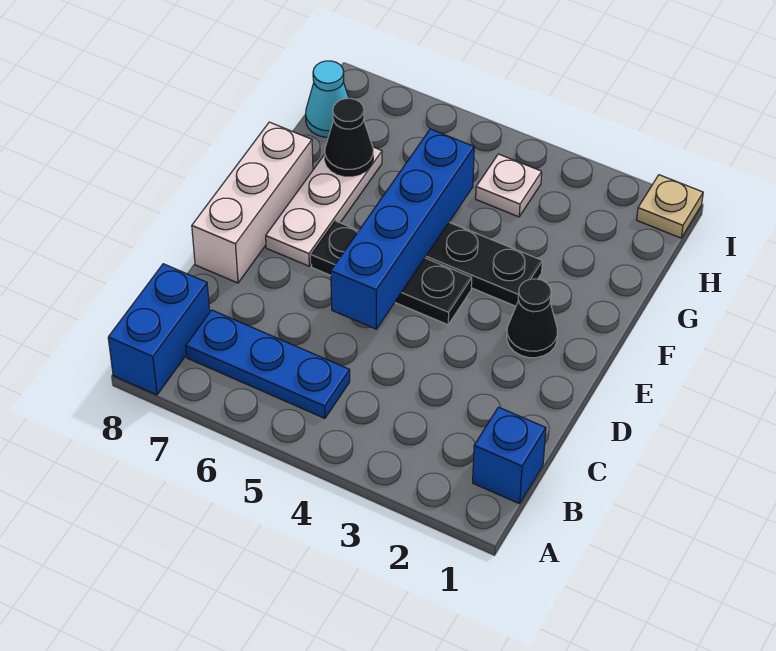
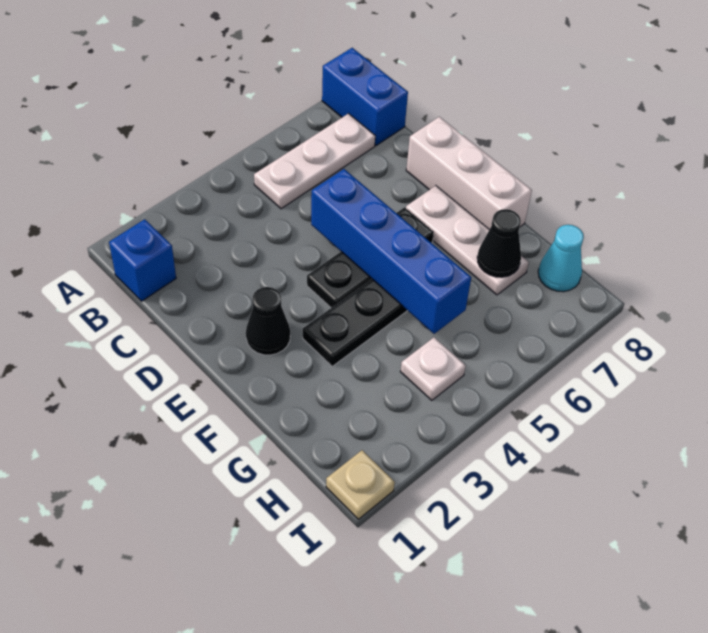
blue 1x3 plate [186,310,350,418] -> white 1x3 plate [254,114,375,209]

